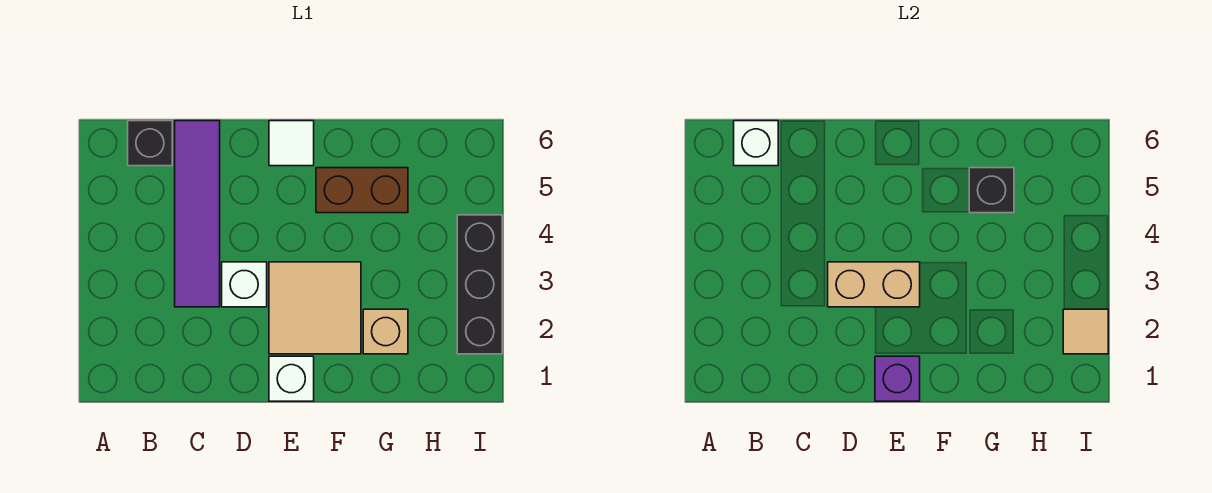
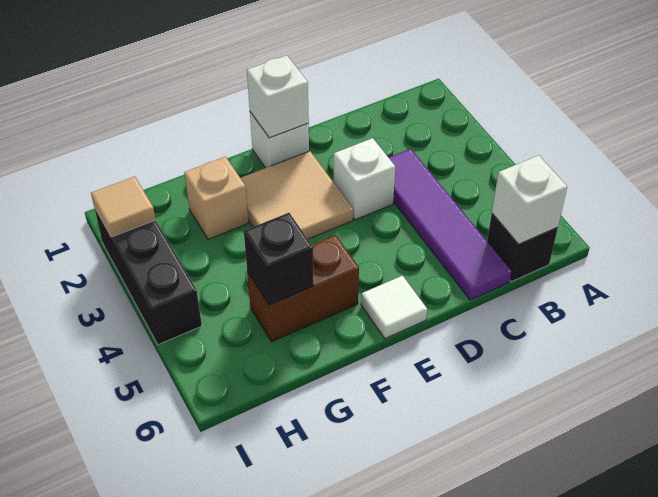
tan 1x2 brick [828,262,920,307] -> none
purple 1x1 brick [875,356,920,401] -> white 1x1 brick [247,55,309,138]

